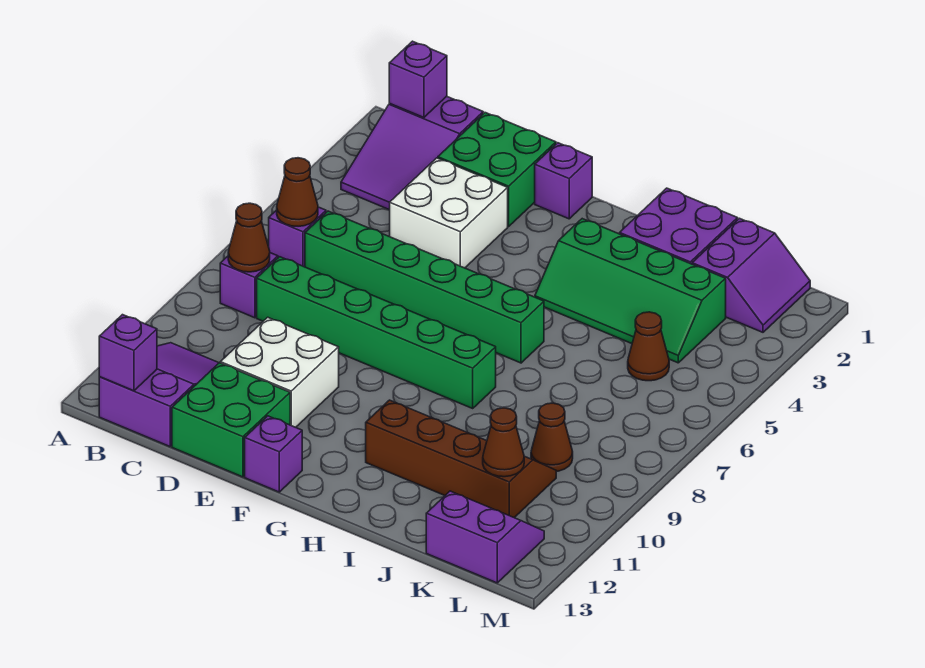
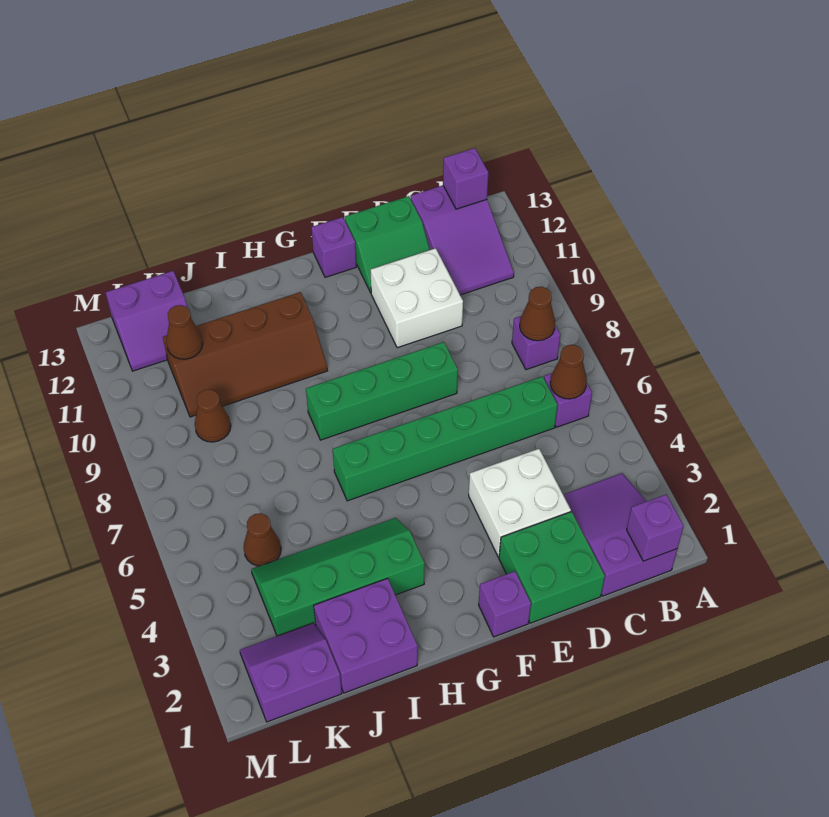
green 1x6 brick [257,257,496,408] -> green 1x4 brick [306,342,458,440]
green 2x2 brick [172,363,290,477] -> green 2x2 slope [345,196,430,293]
purple 2x2 slope [692,218,810,332] -> purple 2x2 slope turned to [240,623,342,722]

